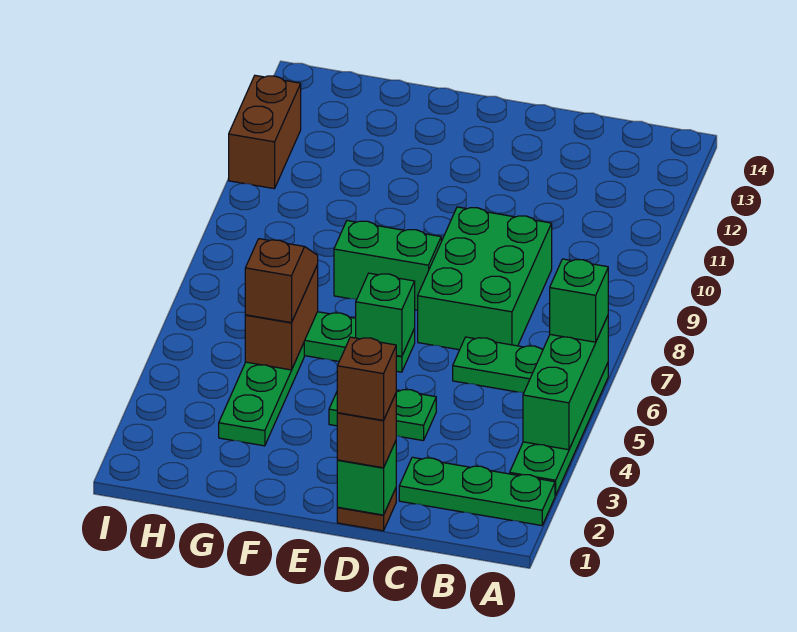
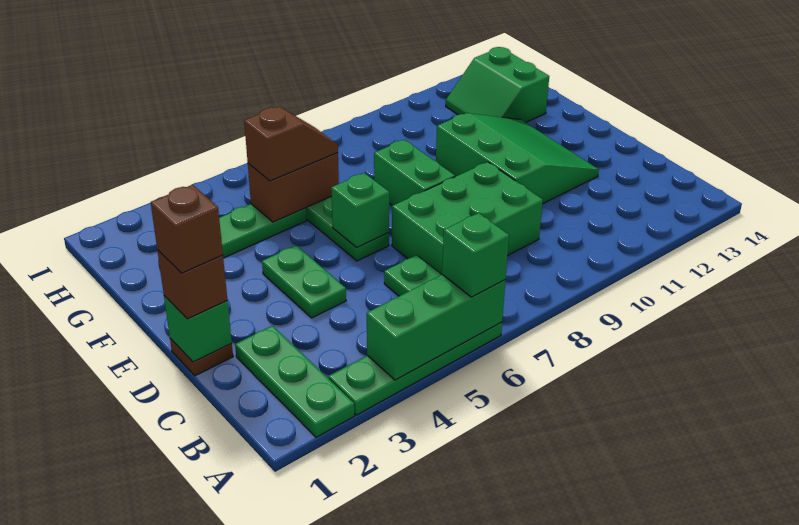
none -> green 3x3 slope [436,113,599,204]
none -> green 2x2 slope [446,47,549,123]
brown 1x2 brick [229,75,301,189] -> none

